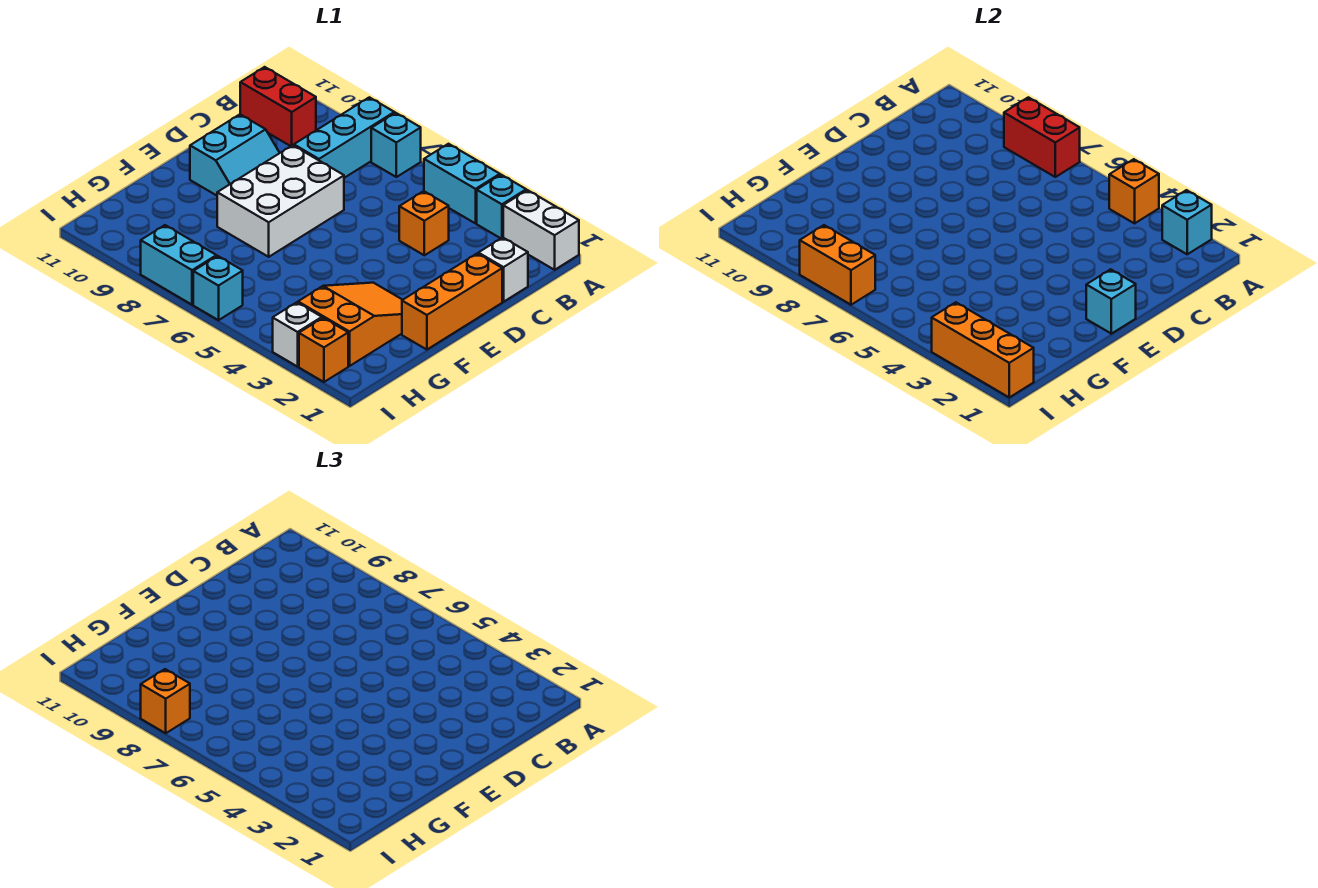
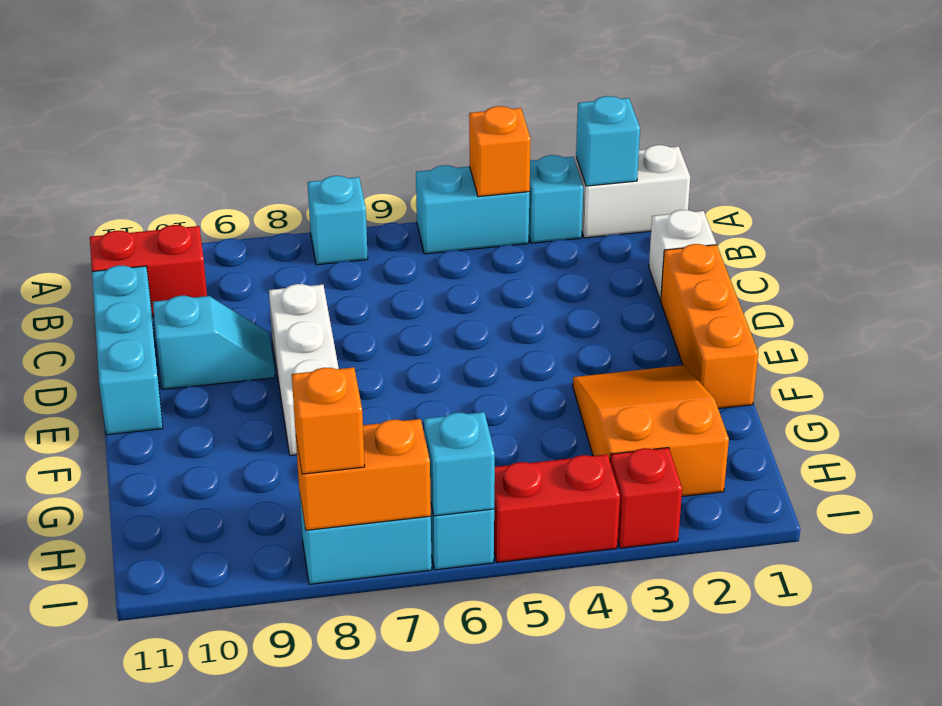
red 1x2 brick [1004,97,1080,177] -> red 1x2 brick moved to [494,454,620,563]
cyan 1x3 brick [294,97,394,178] -> cyan 1x3 brick moved to [92,265,163,435]
orange 1x1 brick [399,191,449,255] -> none
white 2x3 brick [217,145,344,257] -> white 1x3 brick [269,284,339,455]
cyan 2x2 slope [190,114,279,196] -> cyan 1x2 slope [153,296,275,390]
cyan 1x1 brick [1086,269,1136,334] -> cyan 1x1 brick moved to [424,412,495,516]
orange 1x3 brick [932,302,1034,397] -> none
orange 1x1 brick [299,318,348,382] -> none
white 1x1 brick [273,302,322,367] -> red 1x1 brick [610,448,682,548]

